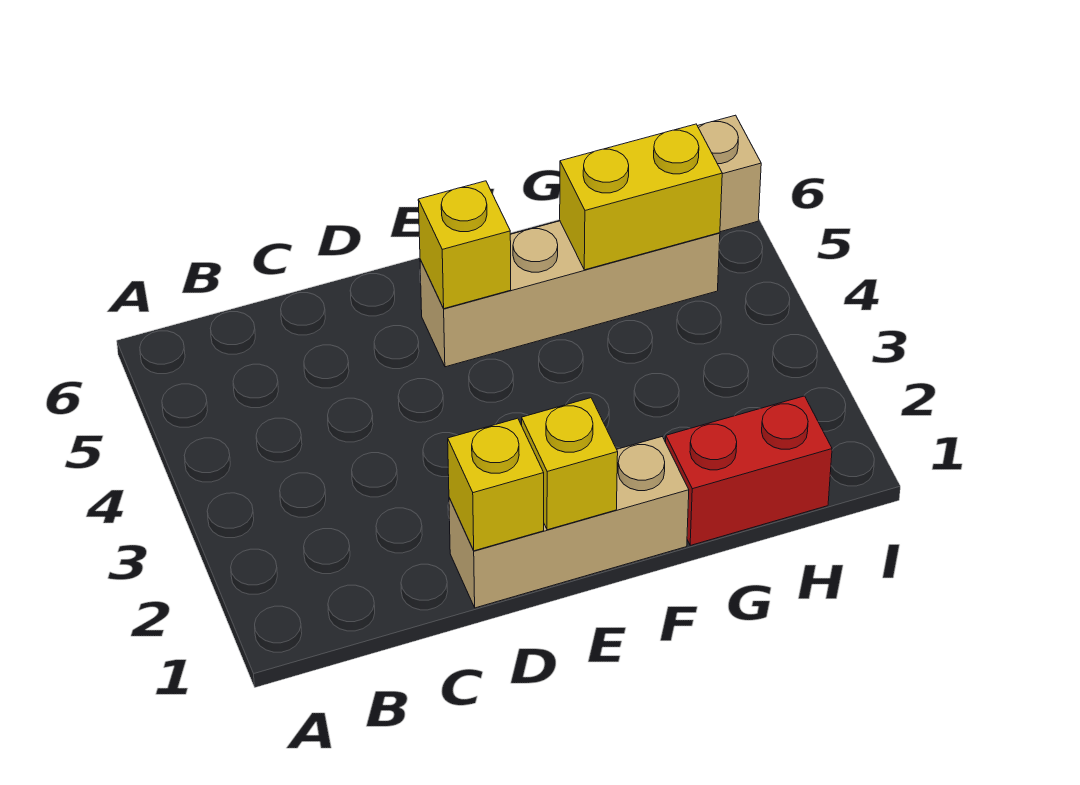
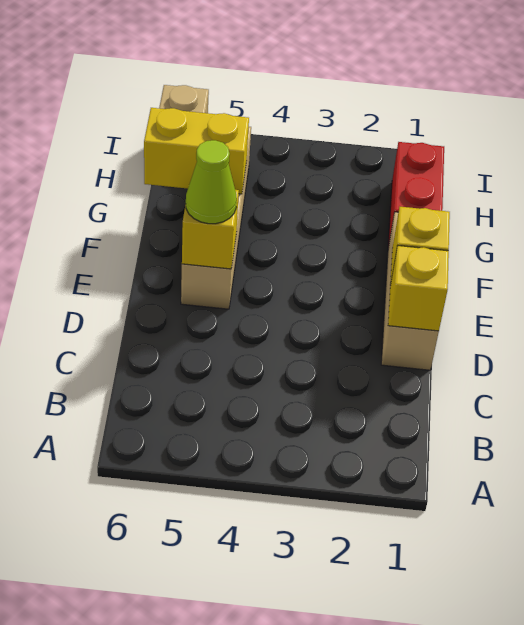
none -> lime 1x1 cone [186,140,237,224]
yellow 1x2 brick [560,124,722,270] -> yellow 1x2 brick turned to [144,108,249,194]

